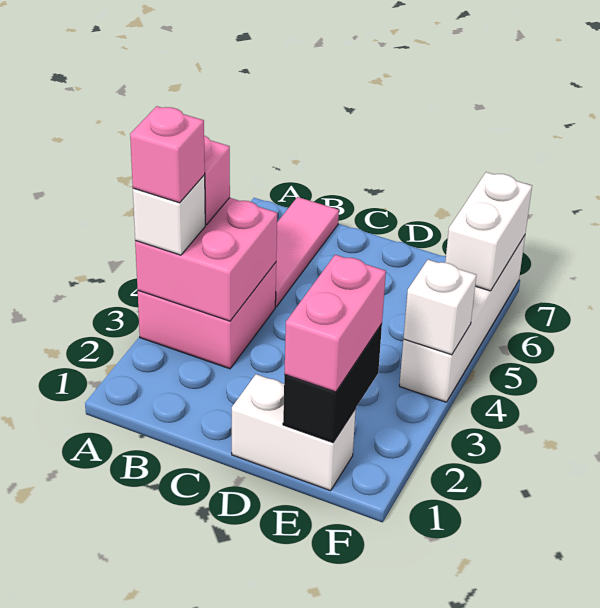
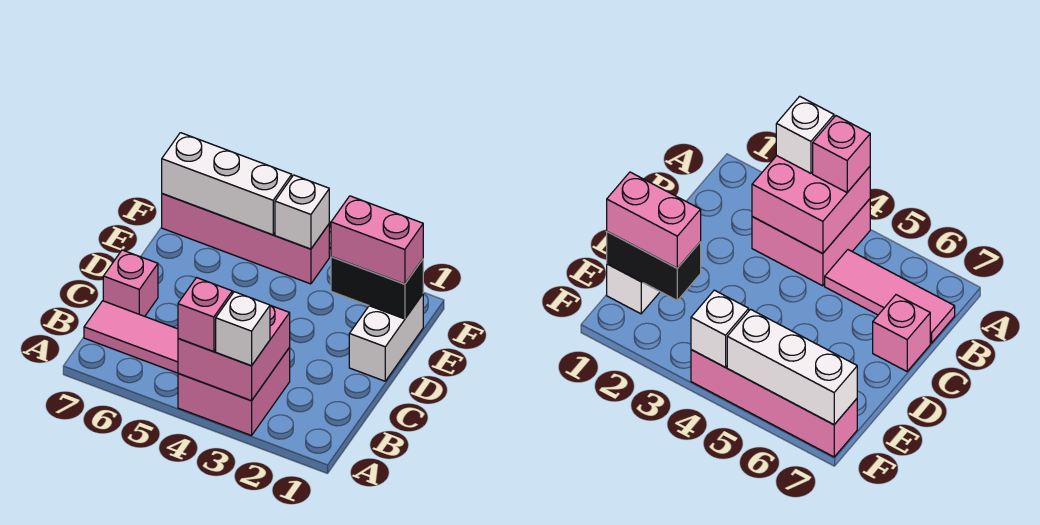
pink 1x1 brick [130,106,205,203] -> pink 1x1 brick moved to [103,250,158,316]
white 1x4 brick [399,236,525,402] -> pink 1x4 brick [162,194,329,284]
white 1x2 brick [445,172,532,291] -> white 1x3 brick [162,133,292,235]

